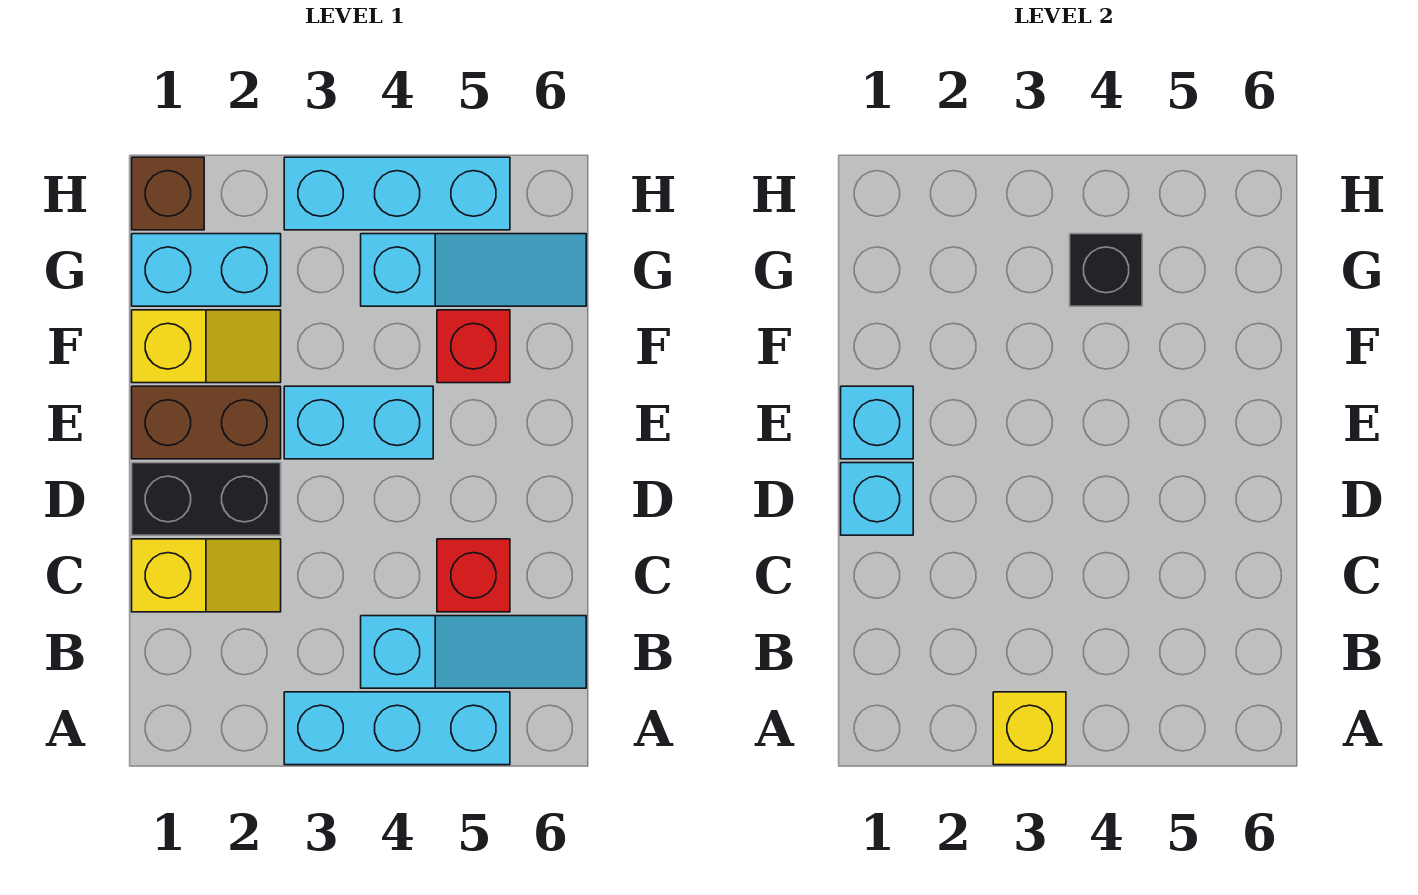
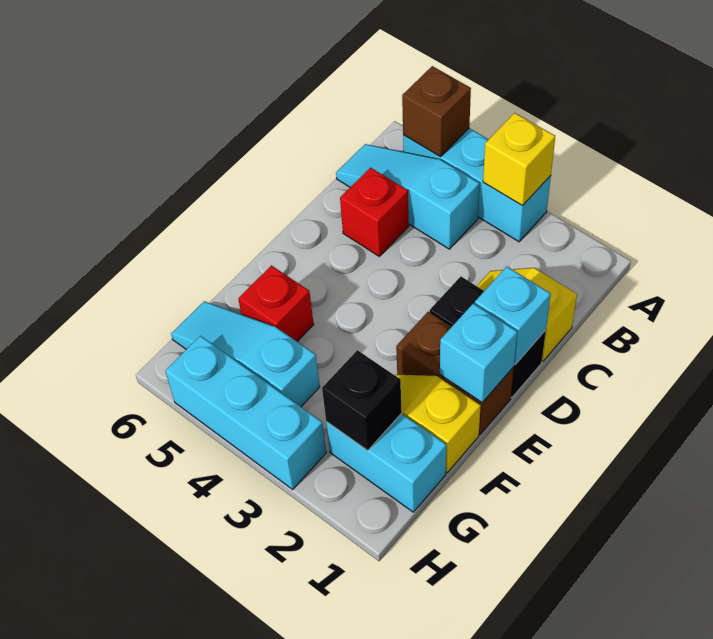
cyan 1x2 brick [284,386,433,459] -> none
black 1x1 brick [1070,234,1142,306] -> black 1x1 brick moved to [322,350,402,451]
brown 1x1 brick [132,157,204,230] -> brown 1x1 brick moved to [402,66,471,157]

